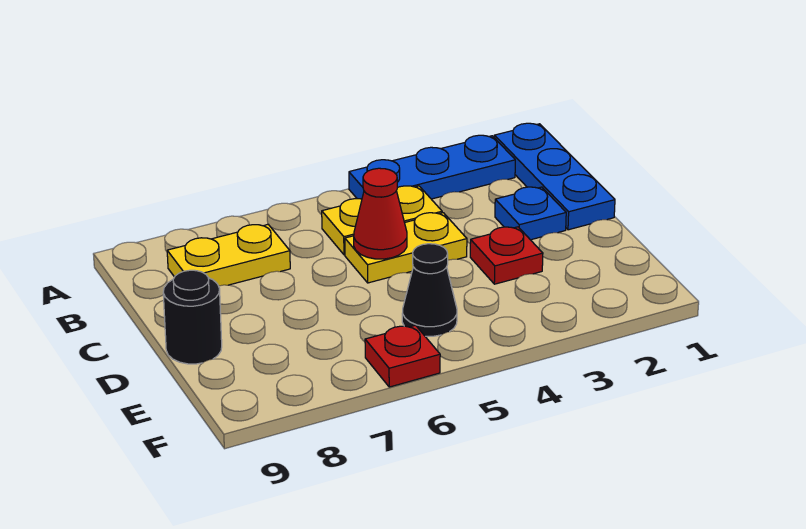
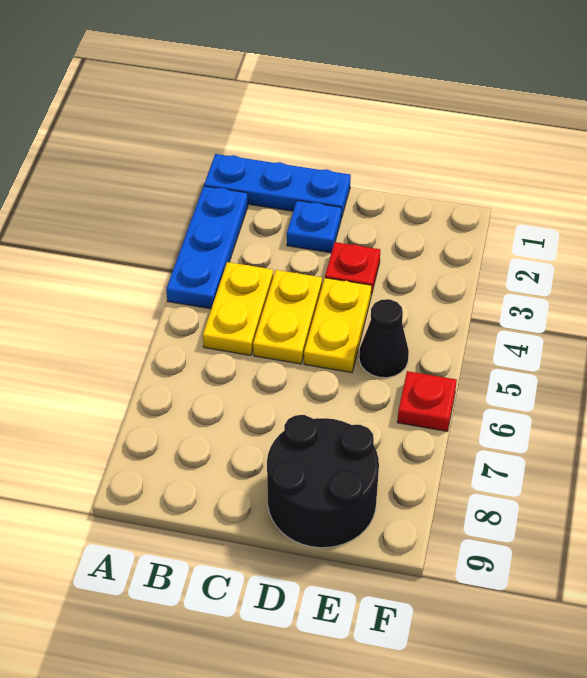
yellow 1x2 plate [167,225,290,286] -> yellow 1x2 plate moved to [304,278,372,373]
red 1x1 cone [354,168,407,259] -> none
black 1x1 round brick [163,270,222,364] -> black 2x2 round brick [267,415,379,548]

